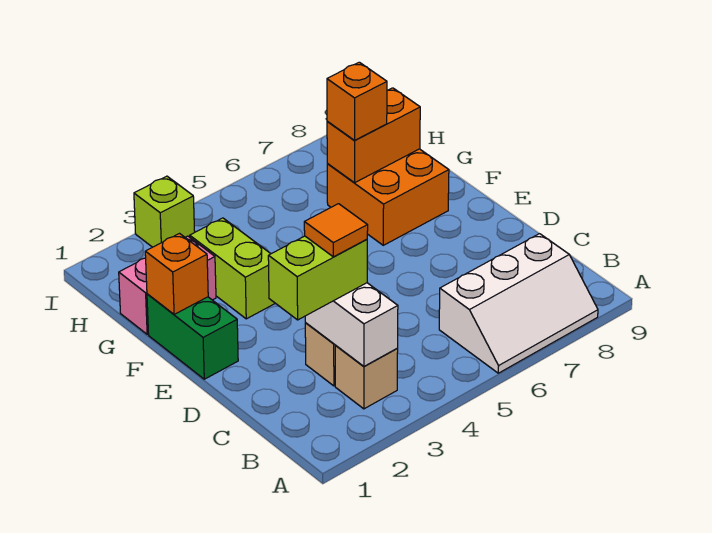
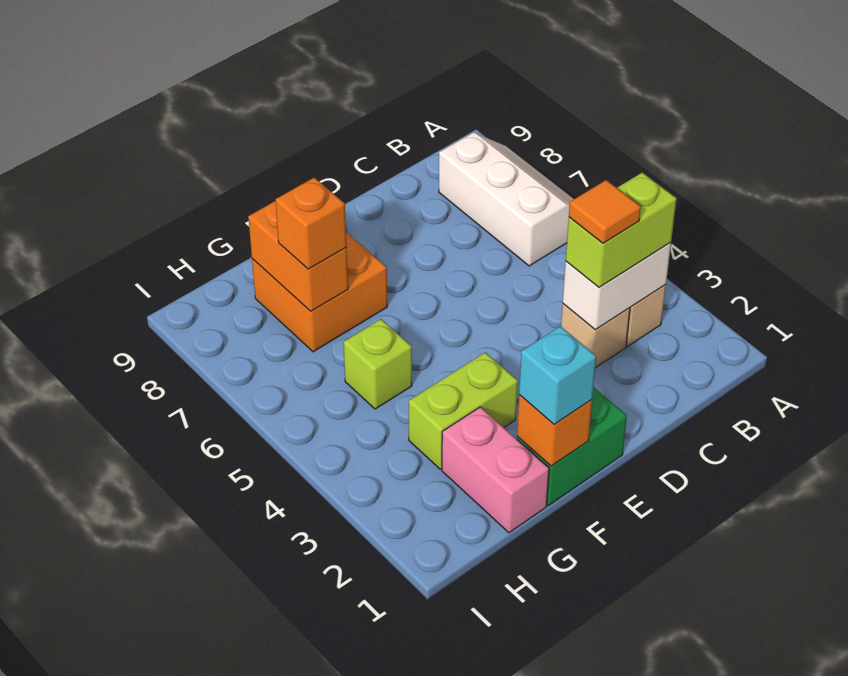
lime 1x2 brick [268,236,367,320] -> lime 1x2 brick turned to [566,172,677,287]
none -> cyan 1x1 brick [519,326,596,424]
lime 1x1 brick [134,176,195,247] -> lime 1x1 brick moved to [344,319,412,409]

